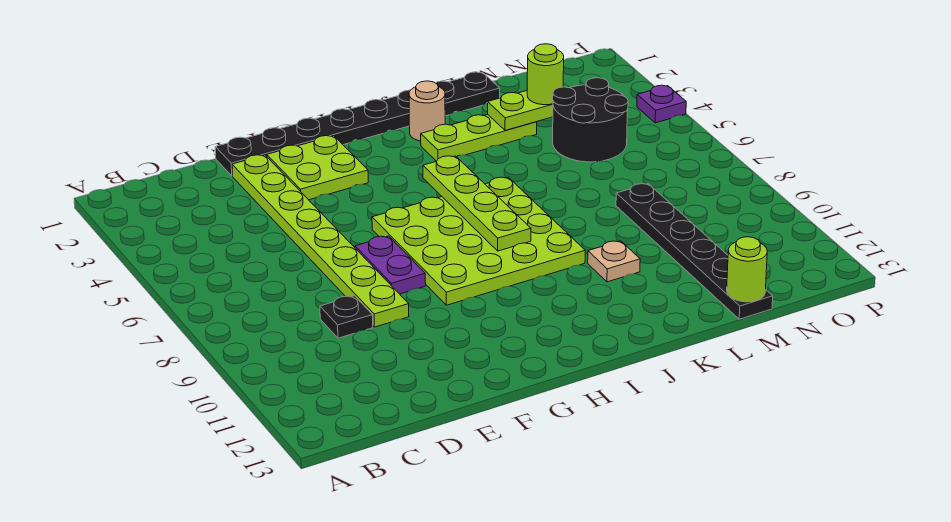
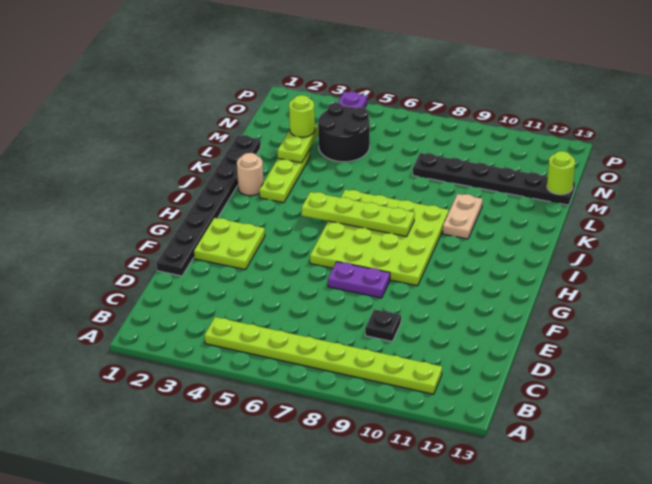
lime 1x8 plate [232,155,409,327] -> lime 1x8 plate moved to [204,317,442,394]
tan 1x1 plate [588,241,640,282] -> tan 1x2 plate [443,194,483,239]

